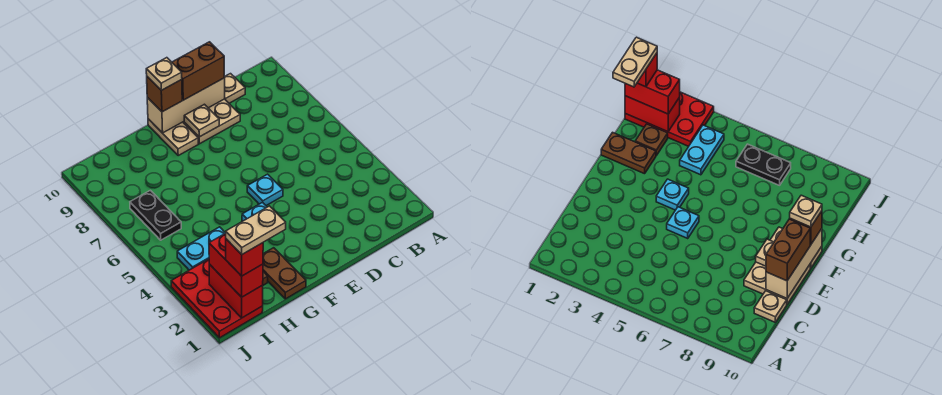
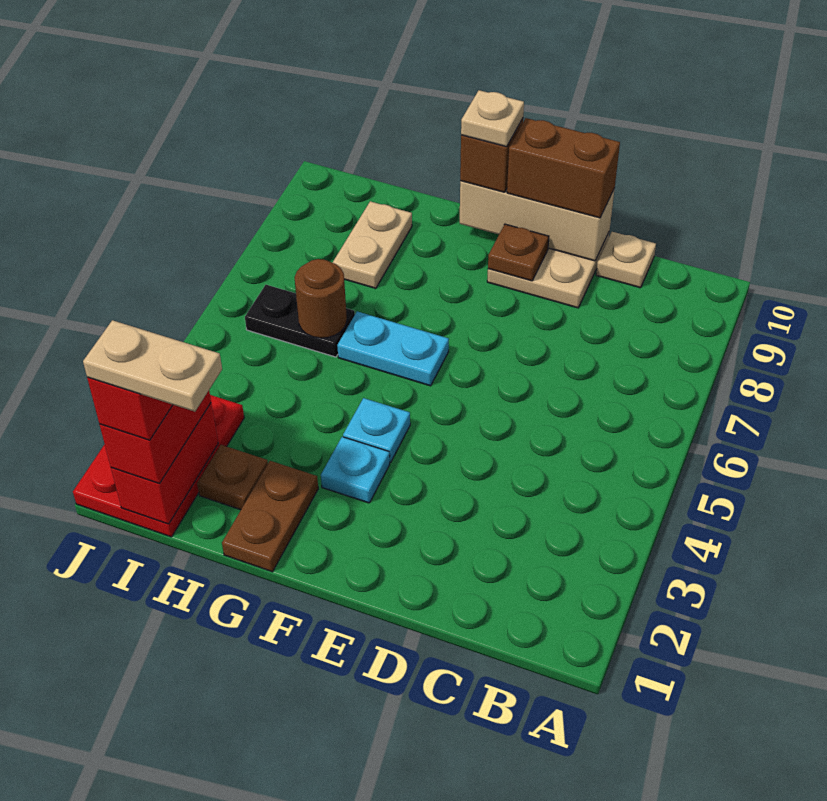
cyan 1x1 plate [247,174,283,206] -> cyan 1x1 plate moved to [321,437,390,503]
tan 1x1 plate [184,104,219,137] -> brown 1x1 plate [488,224,549,281]
tan 1x2 plate [148,119,198,155] -> tan 1x2 plate moved to [333,201,412,288]
cyan 1x2 plate [177,227,225,270] -> cyan 1x2 plate moved to [337,311,449,386]
none -> brown 1x1 round brick [295,259,347,338]
black 1x2 plate [130,190,181,240] -> black 1x2 plate turned to [245,285,355,357]

